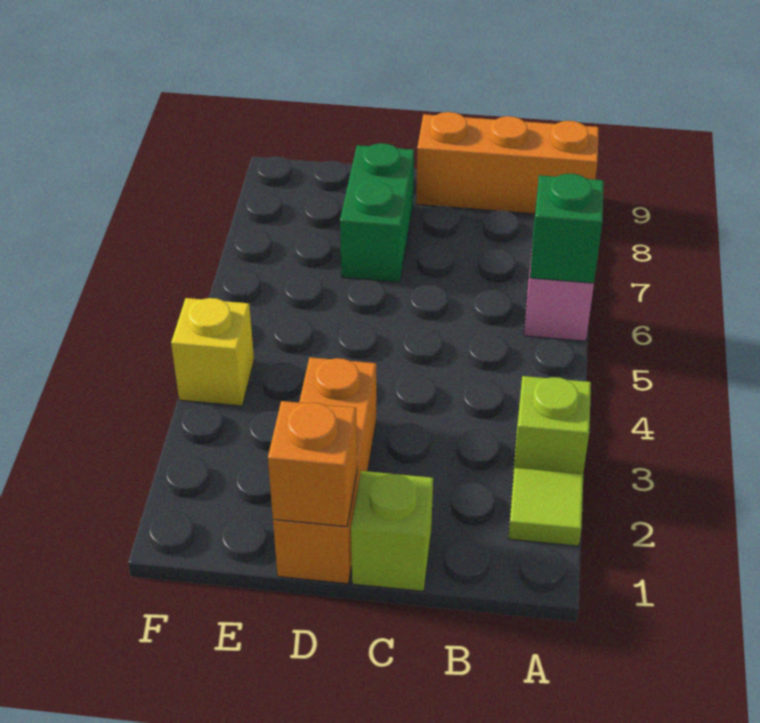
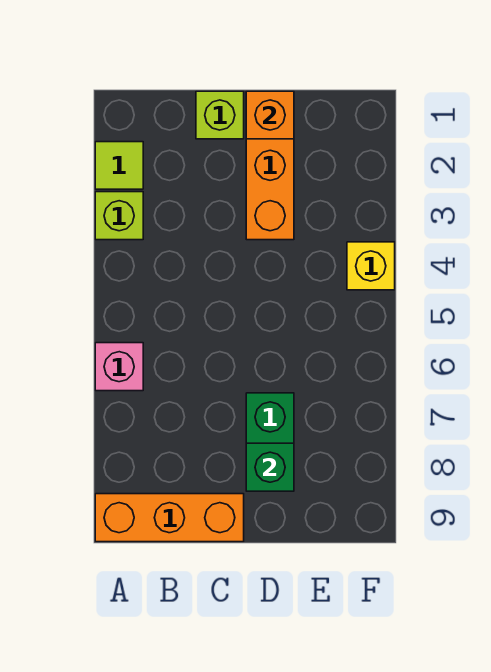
green 1x1 brick [530,174,604,283] -> green 1x1 brick moved to [246,443,294,491]

